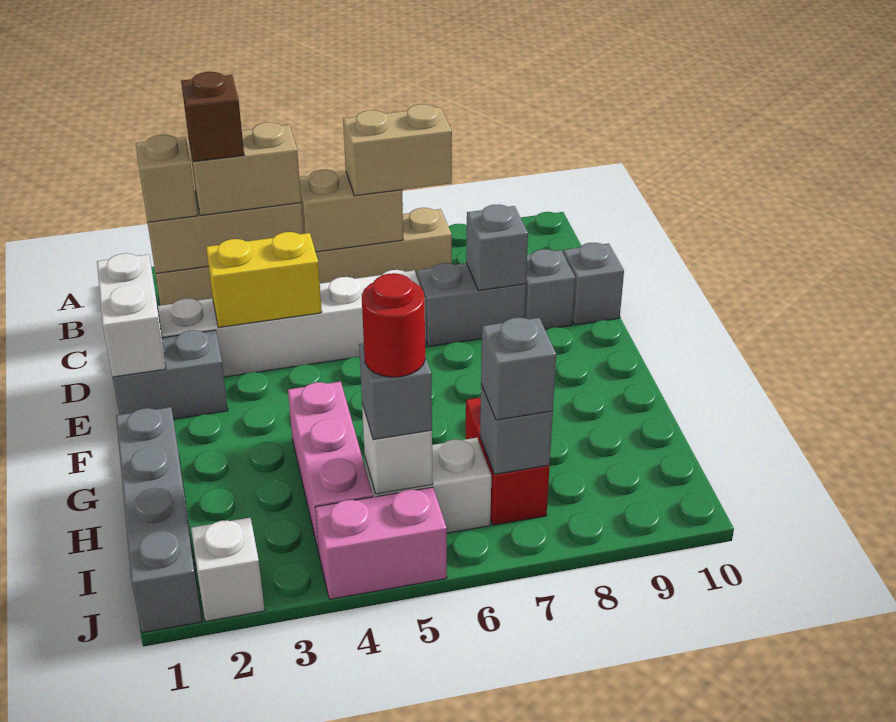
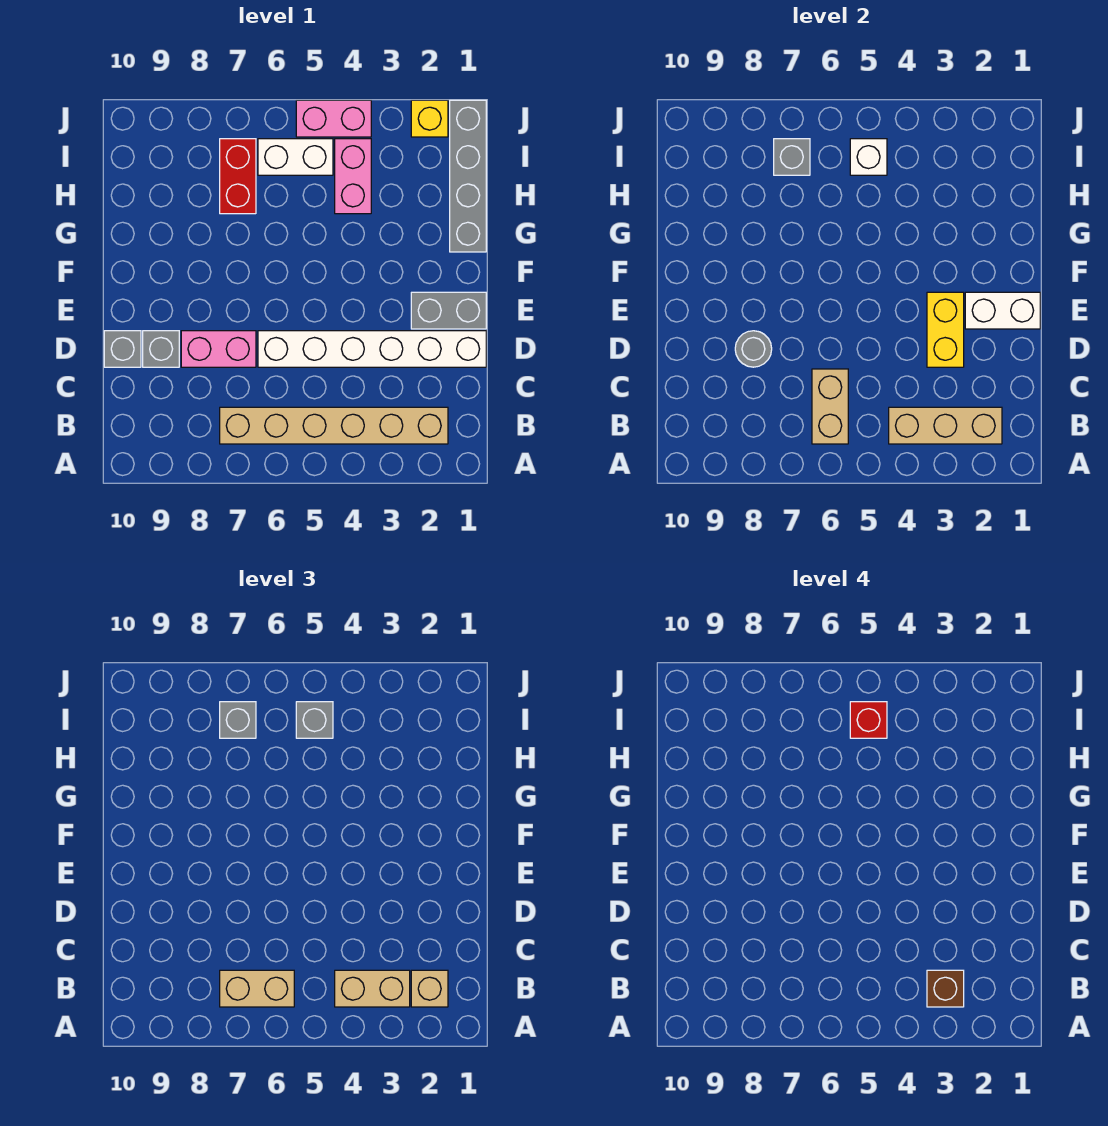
tan 1x2 brick [299,170,403,252] -> tan 1x2 brick turned to [812,369,848,444]
white 1x2 brick [97,253,166,377] -> white 1x2 brick turned to [965,292,1040,329]
yellow 1x2 brick [206,232,322,328] -> yellow 1x2 brick turned to [927,292,964,367]
grey 1x2 brick [417,263,526,347] -> pink 1x2 brick [181,331,256,367]
grey 1x1 brick [466,205,528,291] -> grey 1x1 round brick [735,331,772,367]
pink 1x3 brick [288,382,373,553] -> pink 1x2 brick [335,139,371,214]
red 1x1 round brick [362,273,425,377] -> red 1x1 brick [850,702,887,738]
white 1x1 brick [191,518,265,621] -> yellow 1x1 brick [411,100,448,137]

